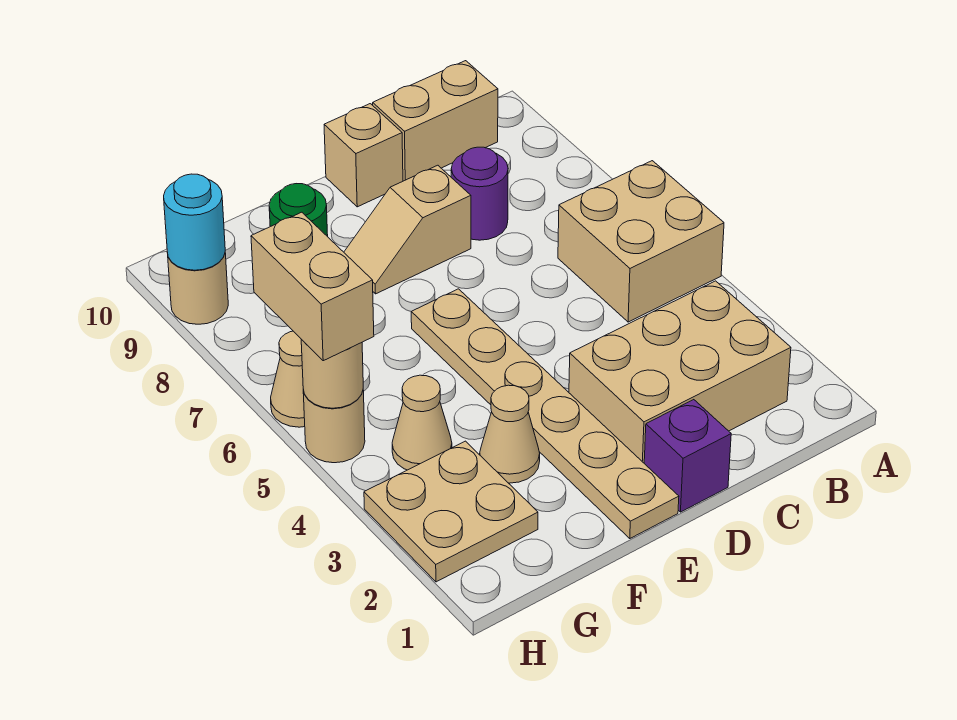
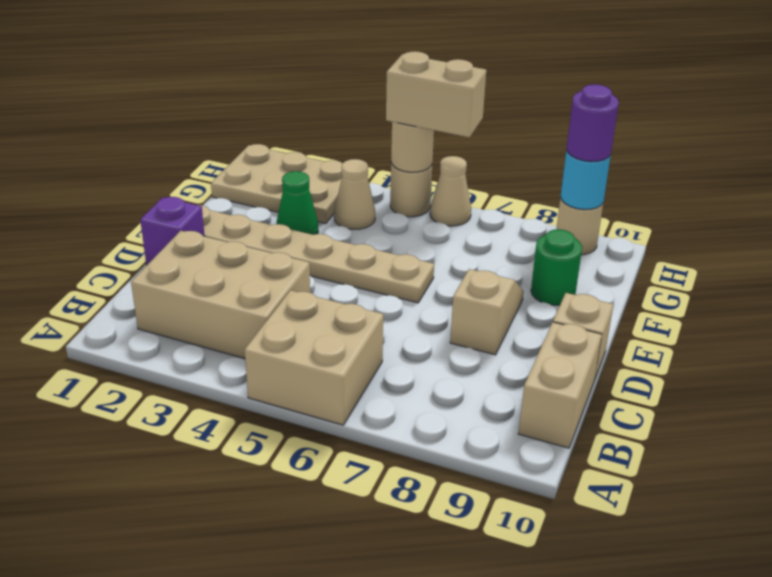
tan 2x3 brick [569,281,791,463] -> tan 2x3 brick turned to [131,231,310,358]
purple 1x1 round brick [451,147,508,240] -> purple 1x1 round brick moved to [566,84,619,162]
tan 1x1 cone [480,385,540,483] -> green 1x1 cone [276,171,318,235]
tan 2x2 plate [364,441,538,582] -> tan 2x3 plate [211,144,343,224]

